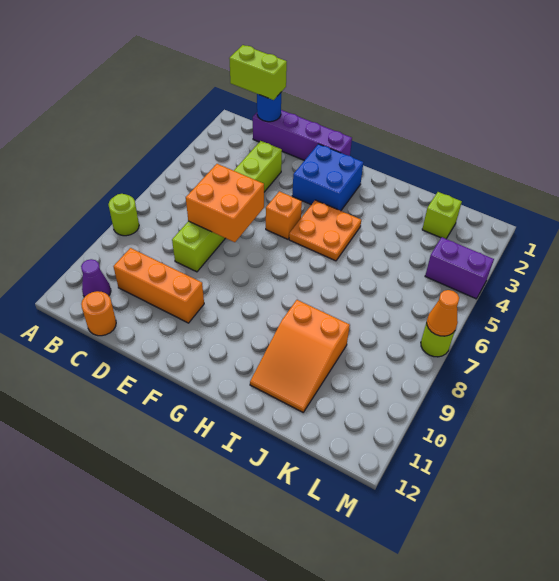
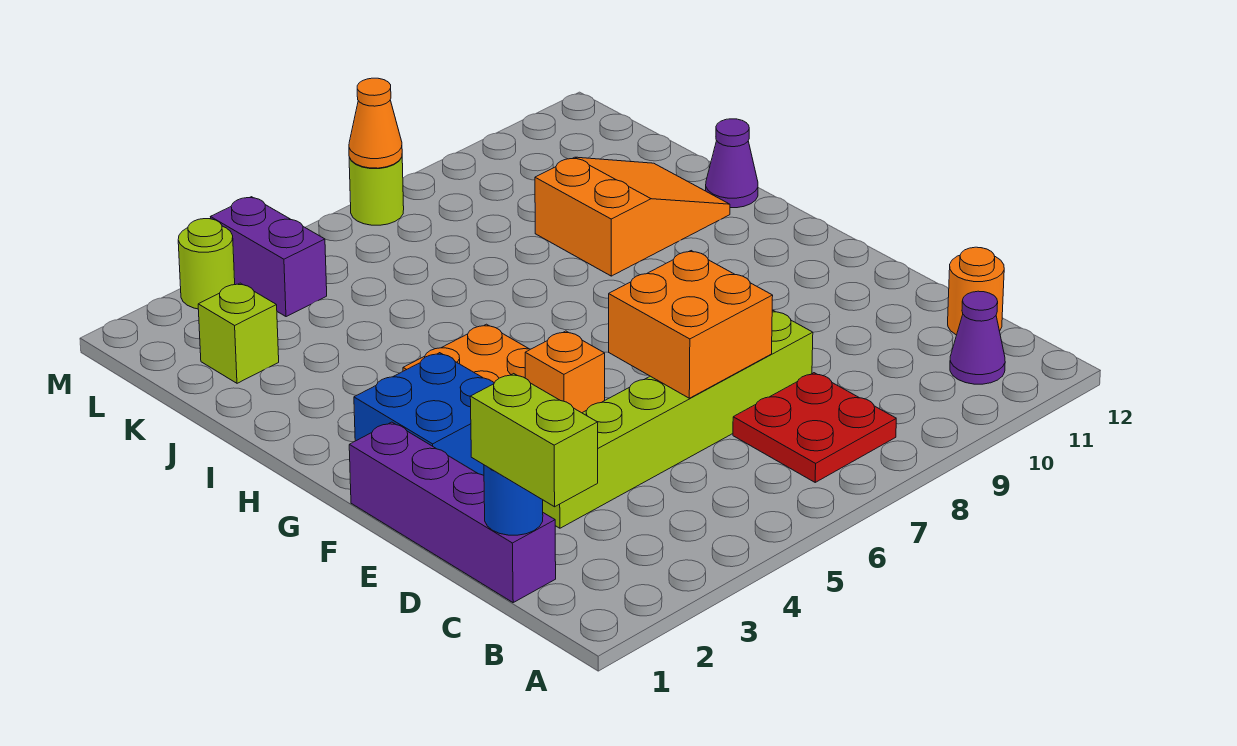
lime 1x1 round brick [108,194,139,236] -> lime 1x1 round brick moved to [178,219,235,309]
none -> red 2x2 plate [733,373,896,482]
orange 1x3 brick [114,248,204,323] -> none
none -> purple 1x1 cone [706,119,758,208]

